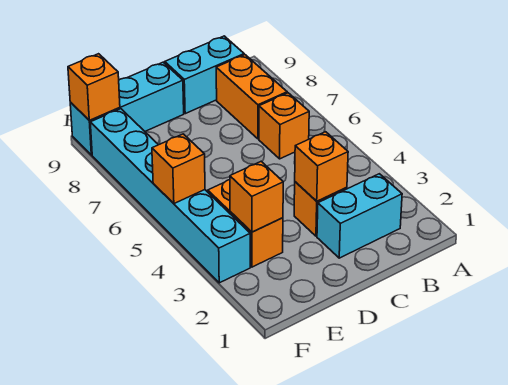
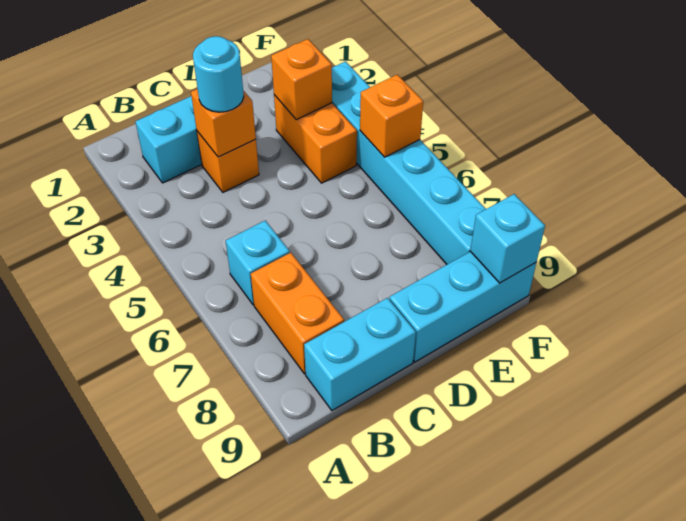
orange 1x1 brick [259,93,309,159] -> cyan 1x1 brick [226,221,290,305]
none -> cyan 1x1 round brick [193,36,244,112]
orange 1x1 brick [68,54,120,121] -> cyan 1x1 brick [470,194,545,283]

